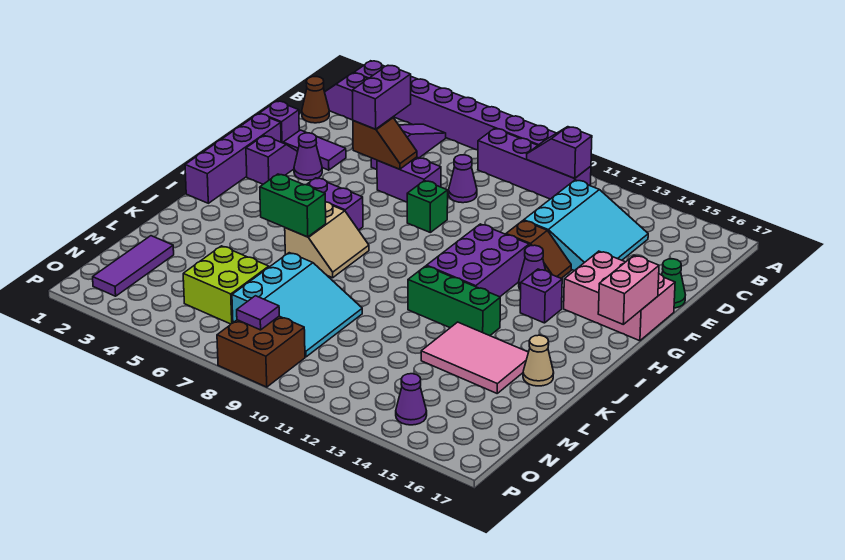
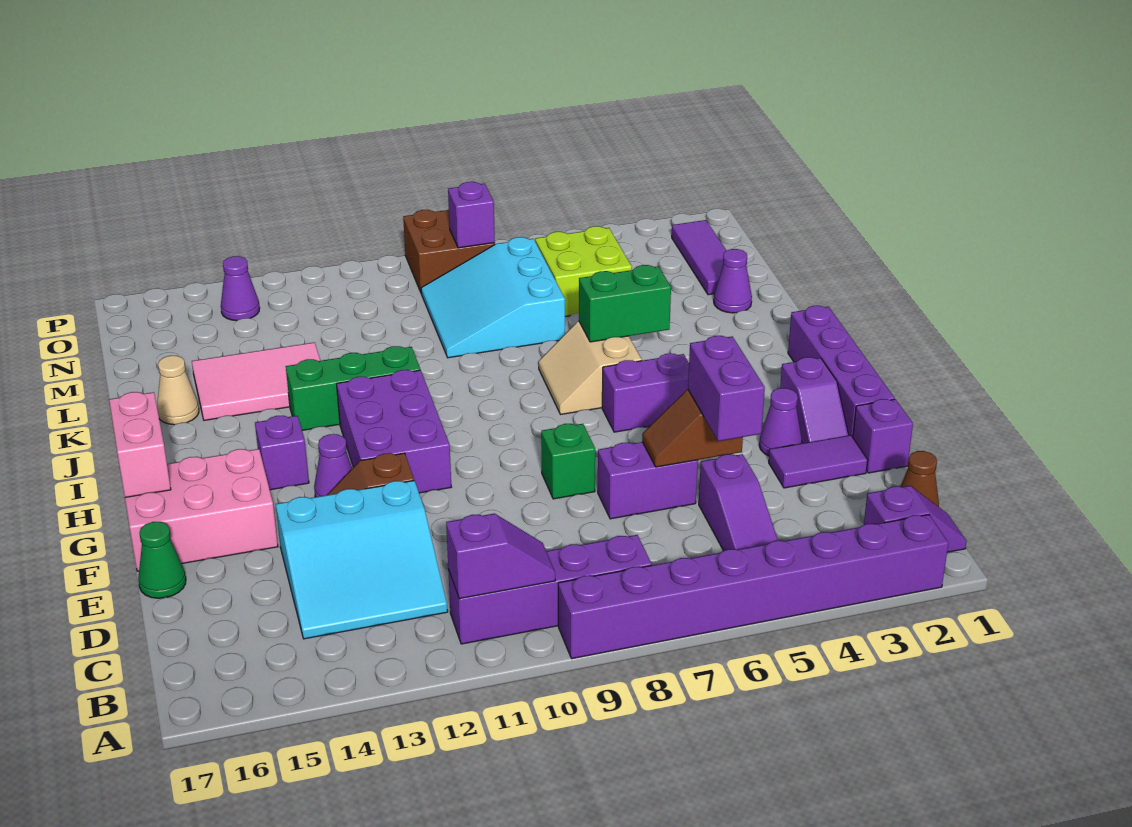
cyan 3x3 slope [524,180,648,271] -> cyan 3x3 slope turned to [276,481,448,639]
purple 1x1 cone [449,155,477,203] -> purple 1x1 cone moved to [714,249,752,313]
purple 1x1 tile [237,296,279,330] -> purple 1x1 brick [448,182,495,248]

